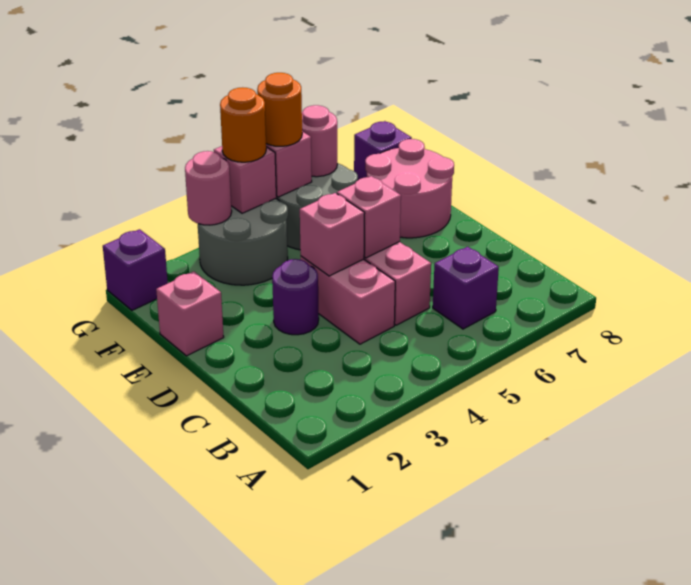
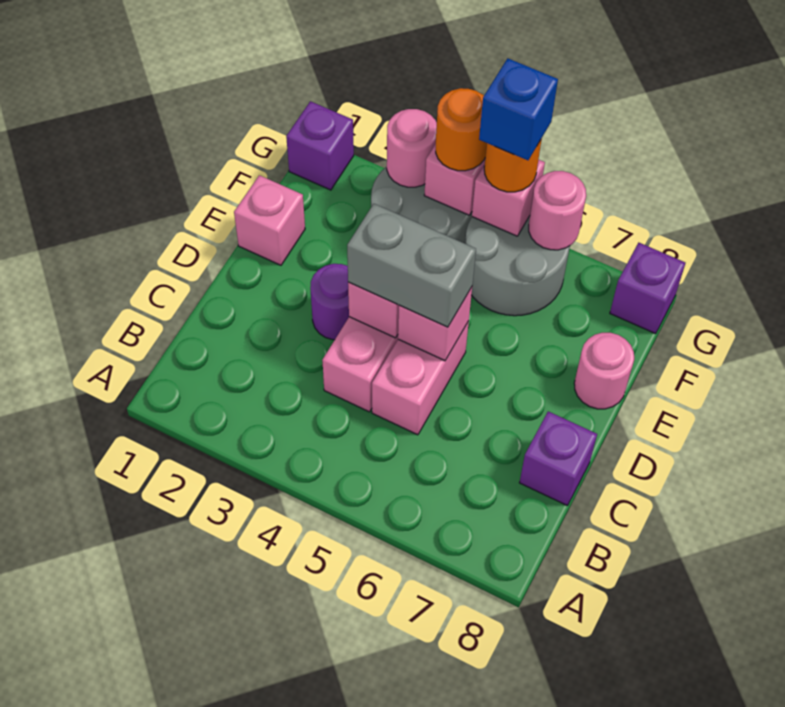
purple 1x1 brick [433,247,499,329] -> purple 1x1 brick moved to [519,411,597,506]
none -> grey 1x2 brick [347,204,476,327]
pink 2x2 round brick [365,139,454,238] -> pink 1x1 round brick [574,333,634,409]
none -> blue 1x1 brick [479,58,558,160]

